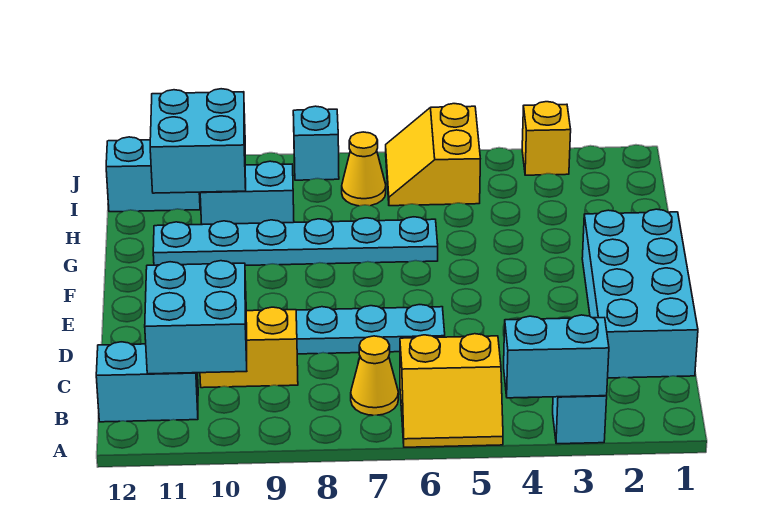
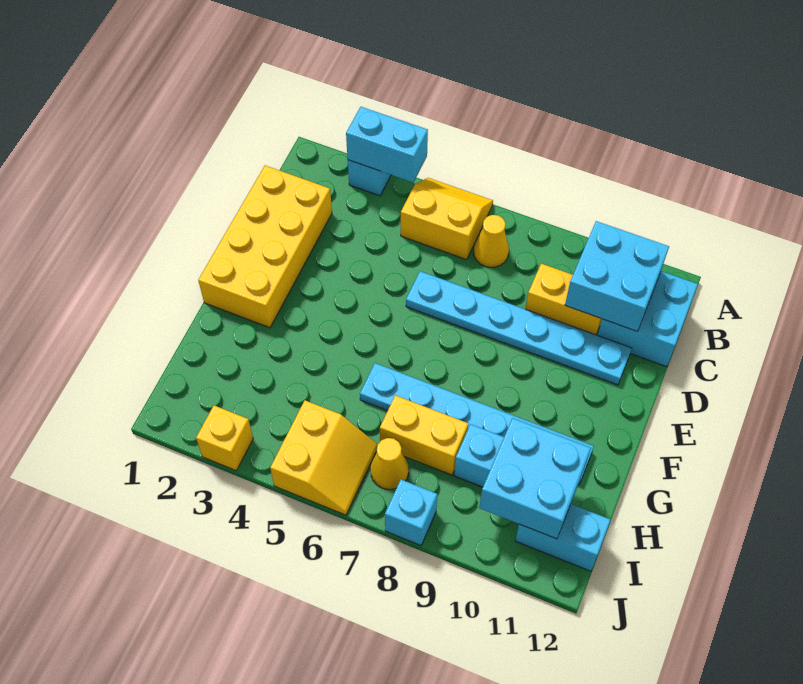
cyan 1x2 brick [96,342,198,422] -> cyan 2x2 brick [597,271,698,367]
cyan 2x4 brick [582,209,698,378] -> yellow 2x4 brick [198,165,332,328]
none -> yellow 1x2 brick [380,395,468,475]

